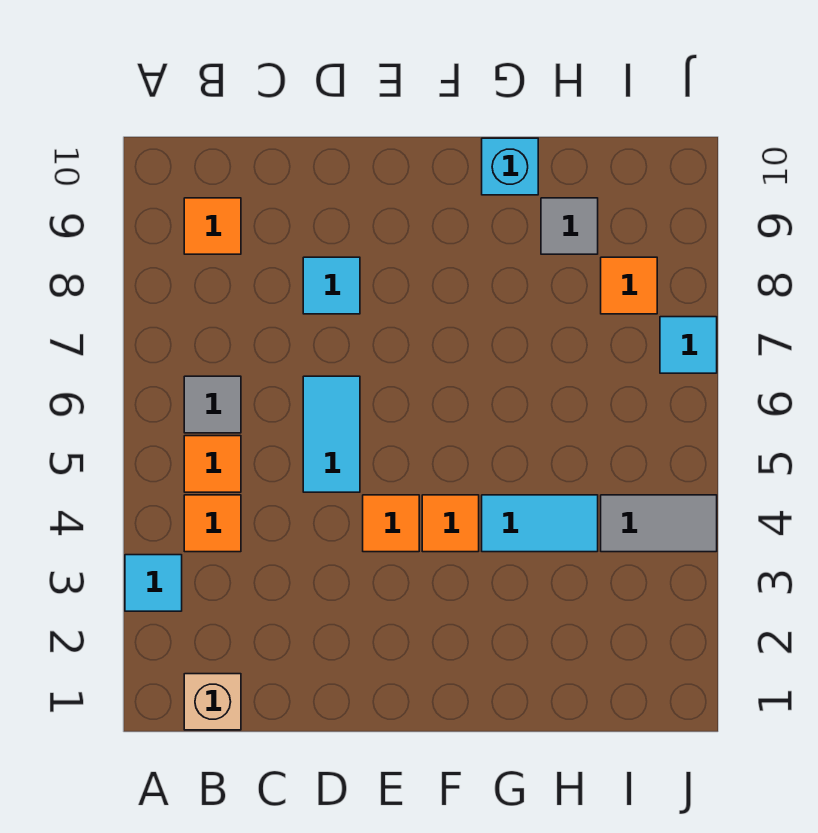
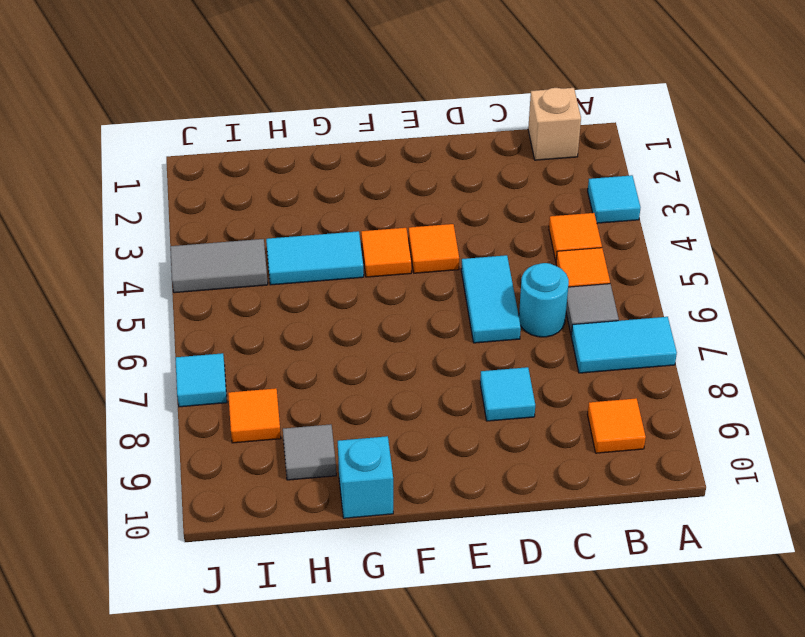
none -> cyan 1x2 tile [571,317,677,373]
none -> cyan 1x1 round brick [519,263,569,337]

